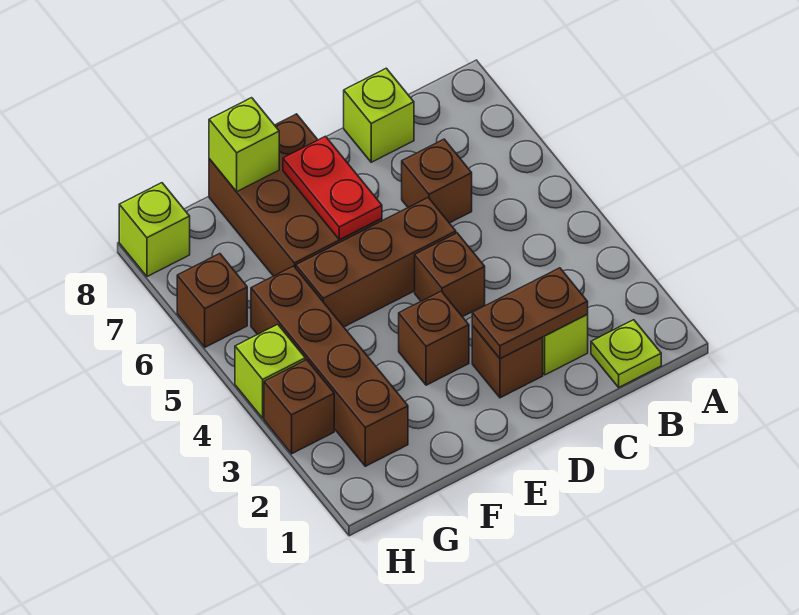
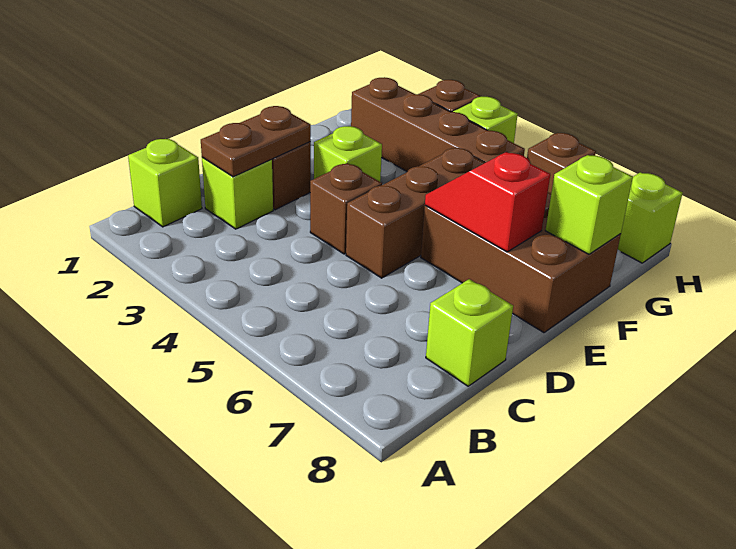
lime 1x1 plate [591,320,661,387] -> lime 1x1 brick [128,139,202,227]
brown 1x1 brick [402,139,472,223] -> none
brown 1x1 brick [399,291,469,385] -> lime 1x1 brick [314,126,382,182]
red 1x2 plate [283,136,382,240] -> red 1x2 slope [425,152,550,252]

